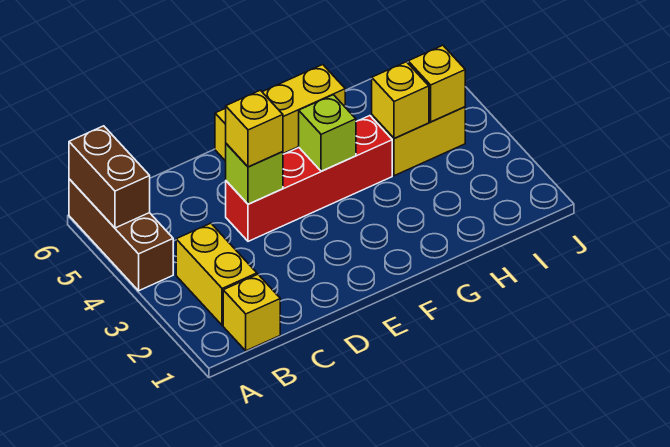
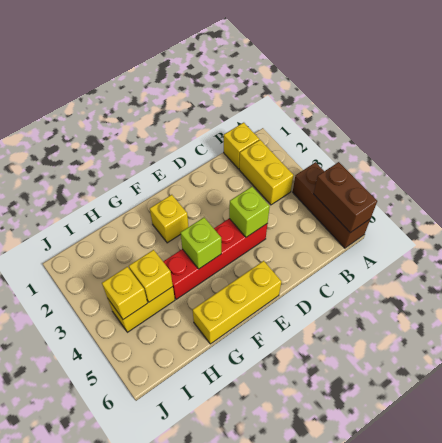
yellow 1x1 brick [226,90,283,167] -> yellow 1x1 brick moved to [150,195,188,243]

